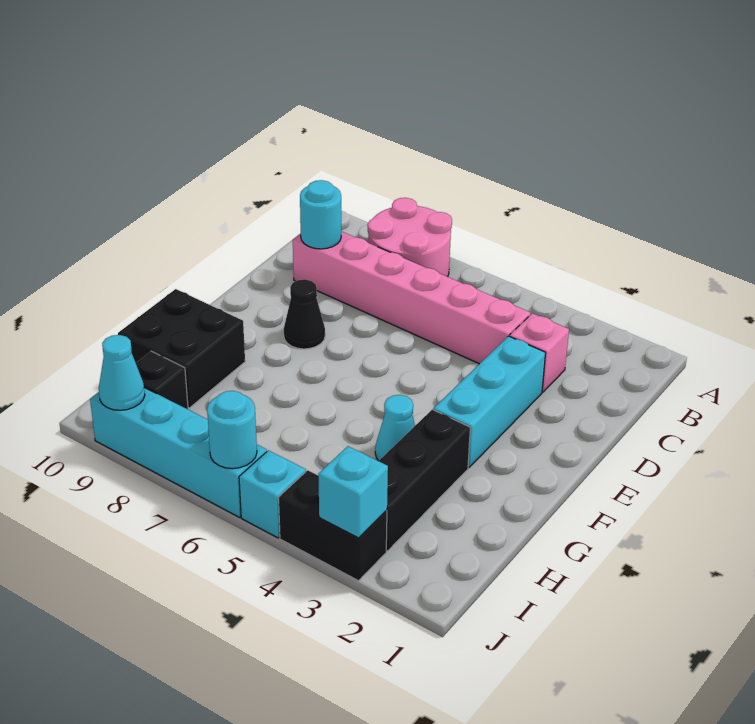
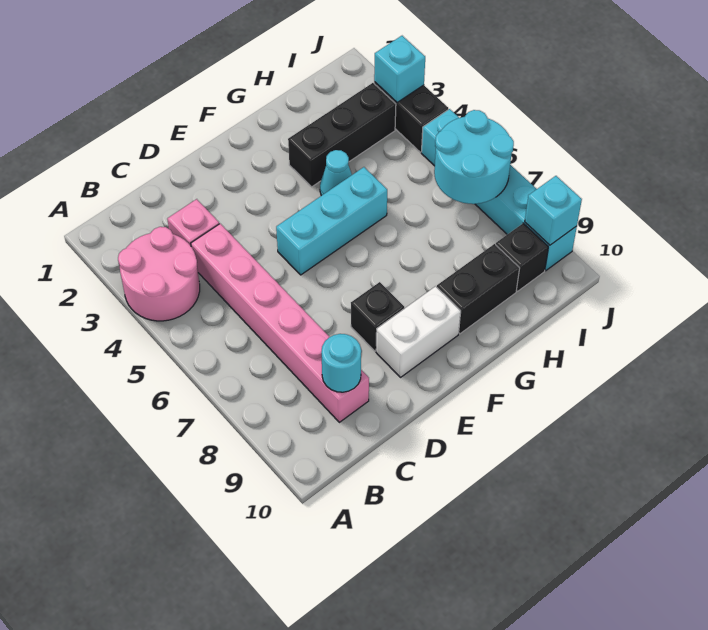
pink 2x2 round brick [368,198,452,277] -> pink 2x2 round brick moved to [118,227,200,321]
cyan 1x3 brick [433,336,546,467] -> cyan 1x3 brick moved to [276,167,387,275]
black 1x1 cone [284,280,325,349] -> black 1x1 brick [351,282,404,351]
none -> white 1x2 brick [376,286,461,377]
black 2x2 brick [118,289,245,408] -> black 1x2 brick [437,244,520,334]
cyan 1x1 round brick [207,391,257,469] -> cyan 2x2 round brick [434,110,514,204]
cyan 1x1 cone [99,335,145,410] -> cyan 1x1 brick [525,176,582,245]

